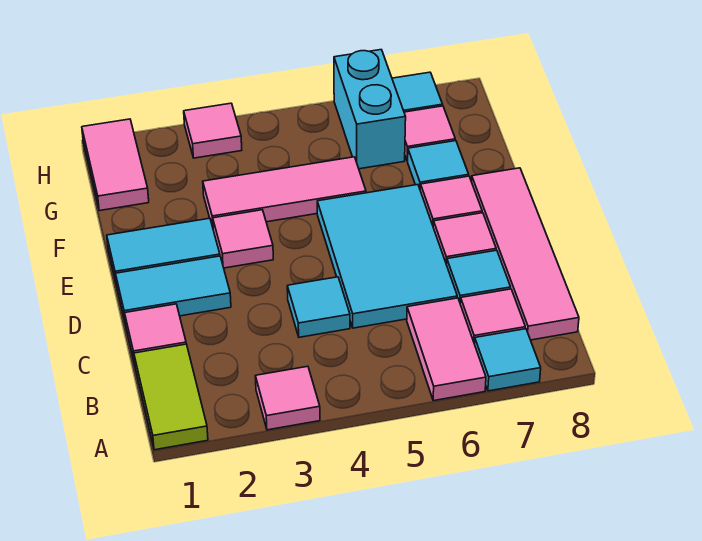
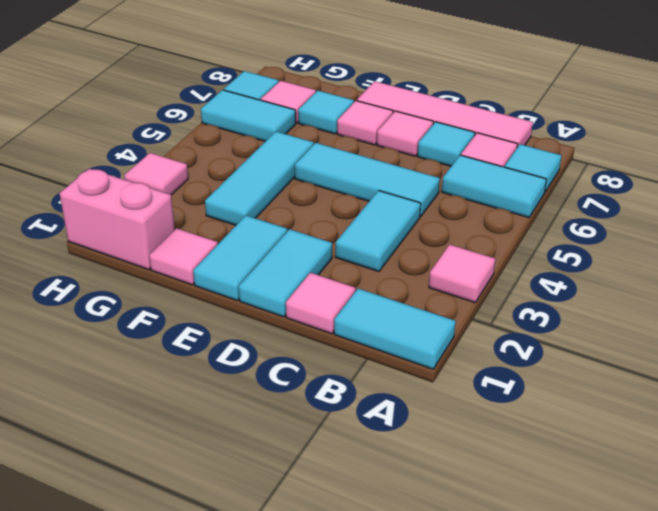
lime 1x2 tile [134,344,208,450] -> cyan 1x2 tile [334,289,456,369]
pink 1x2 tile [407,298,486,401] -> cyan 1x2 tile [442,155,546,218]
cyan 1x1 tile [287,277,350,337] -> cyan 1x2 tile [335,191,421,271]
cyan 2x3 tile [317,185,457,328] -> cyan 1x3 tile [295,143,440,217]
pink 1x1 tile [213,210,273,268] -> pink 1x1 tile moved to [149,228,218,285]
pink 1x3 tile [203,157,366,227] -> cyan 1x3 tile [205,131,314,225]
pink 1x2 tile [82,119,149,211] -> pink 1x2 brick [59,169,175,270]
cyan 1x2 brick [334,50,406,169] -> cyan 1x2 tile [201,90,296,141]

